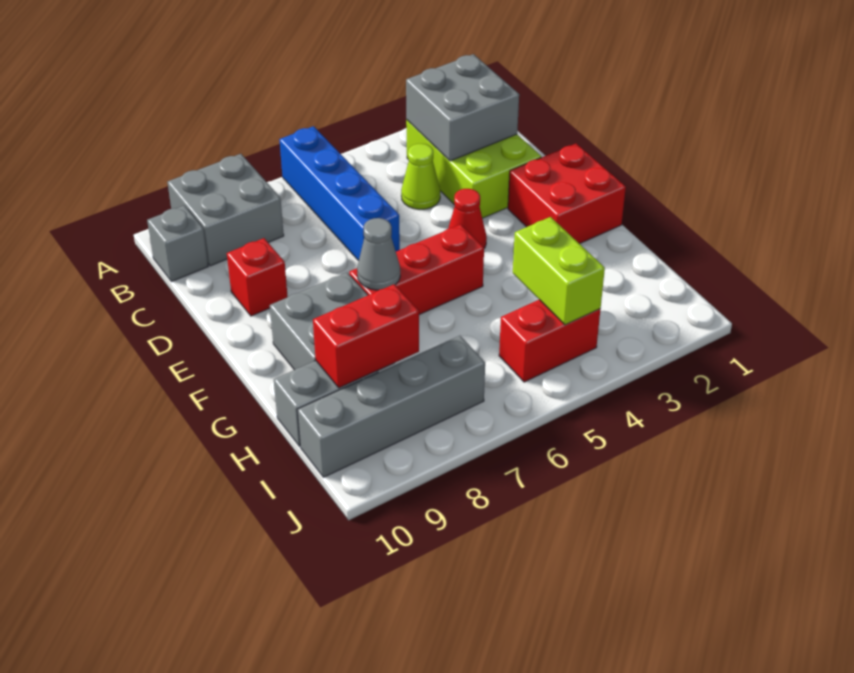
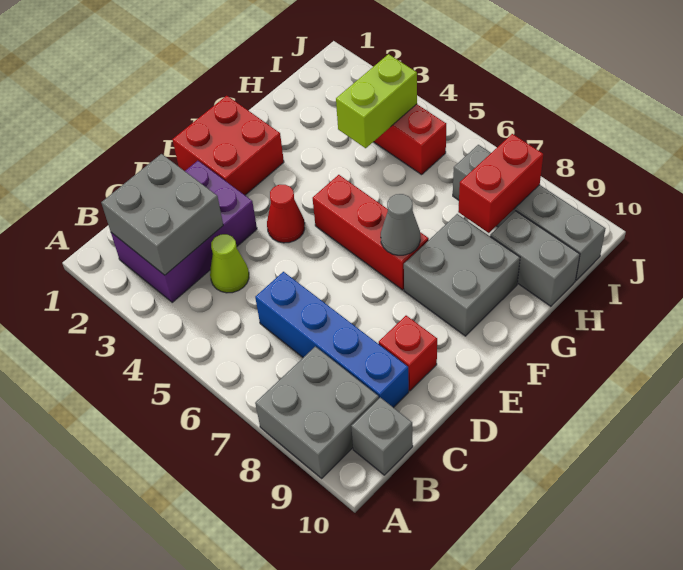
blue 1x4 brick [279,126,400,261] -> blue 1x4 brick turned to [255,272,409,408]
lime 2x3 brick [406,120,541,218] -> purple 2x3 brick [111,161,257,302]
red 1x2 brick [313,284,419,388] -> red 1x2 brick turned to [458,134,543,233]

